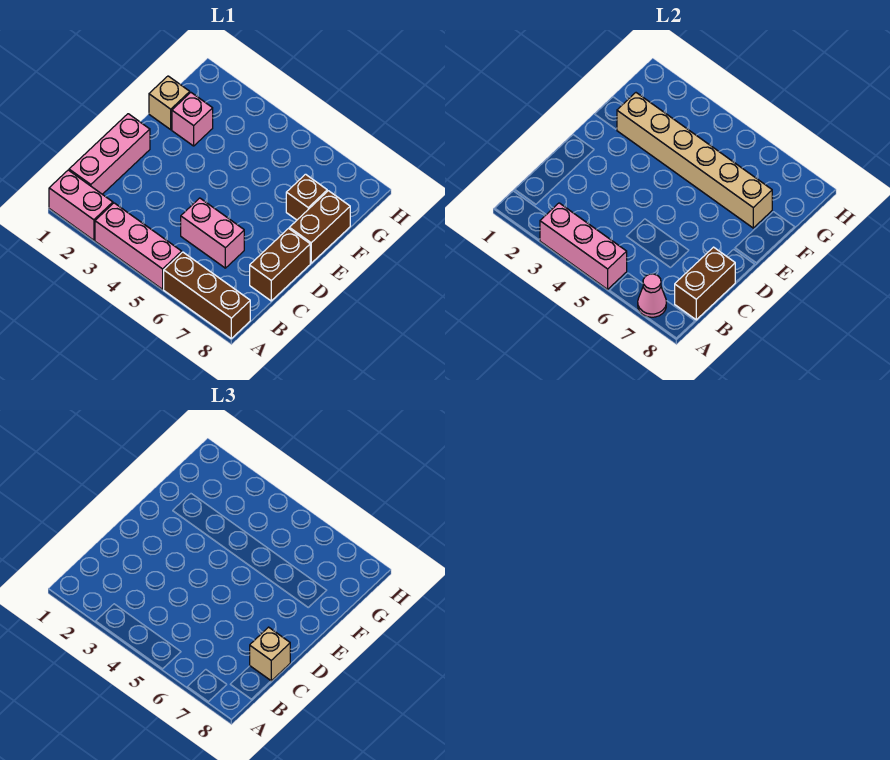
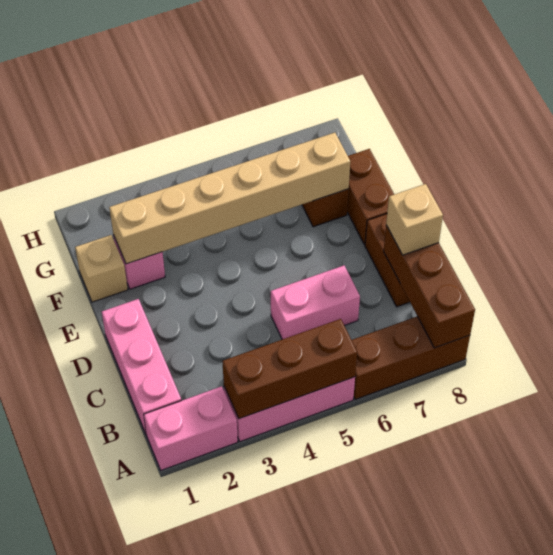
pink 1x3 brick [540,203,627,289] -> brown 1x3 brick [222,319,357,419]
pink 1x1 cone [638,274,666,317] -> none
brown 1x2 brick [675,247,735,320] -> brown 1x3 brick [384,225,475,348]

